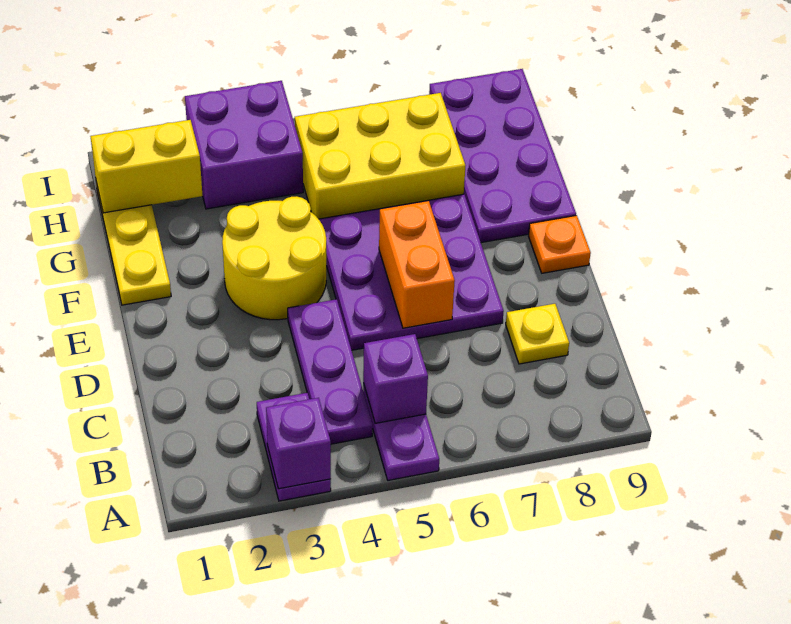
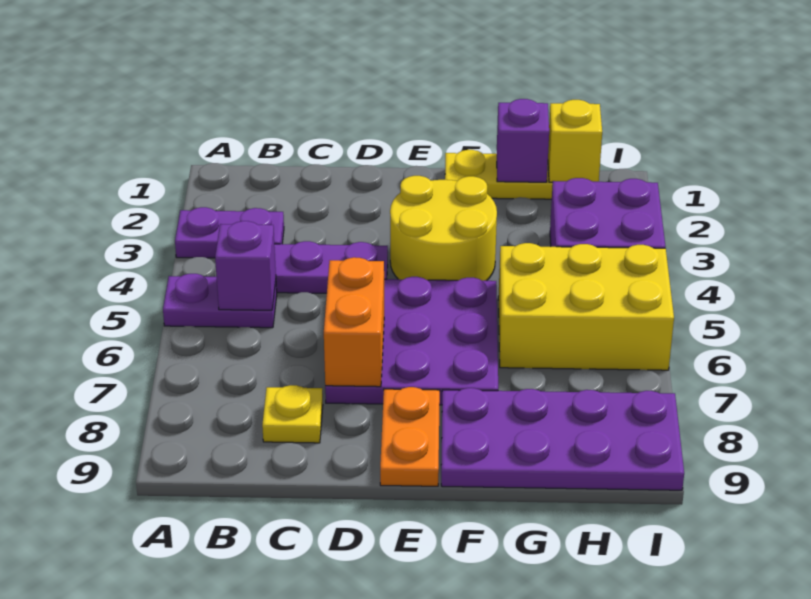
purple 1x1 brick [266,398,331,489] -> purple 1x1 brick moved to [497,99,549,182]
orange 1x2 brick [379,201,455,328] -> orange 1x2 brick turned to [324,257,384,387]
orange 1x1 plate [529,215,591,273] -> orange 1x2 plate [380,387,440,486]
yellow 2x3 brick [295,93,466,219] -> yellow 2x3 brick turned to [498,243,674,370]
yellow 1x2 brick [90,120,203,213] -> yellow 1x1 brick [548,100,602,182]

